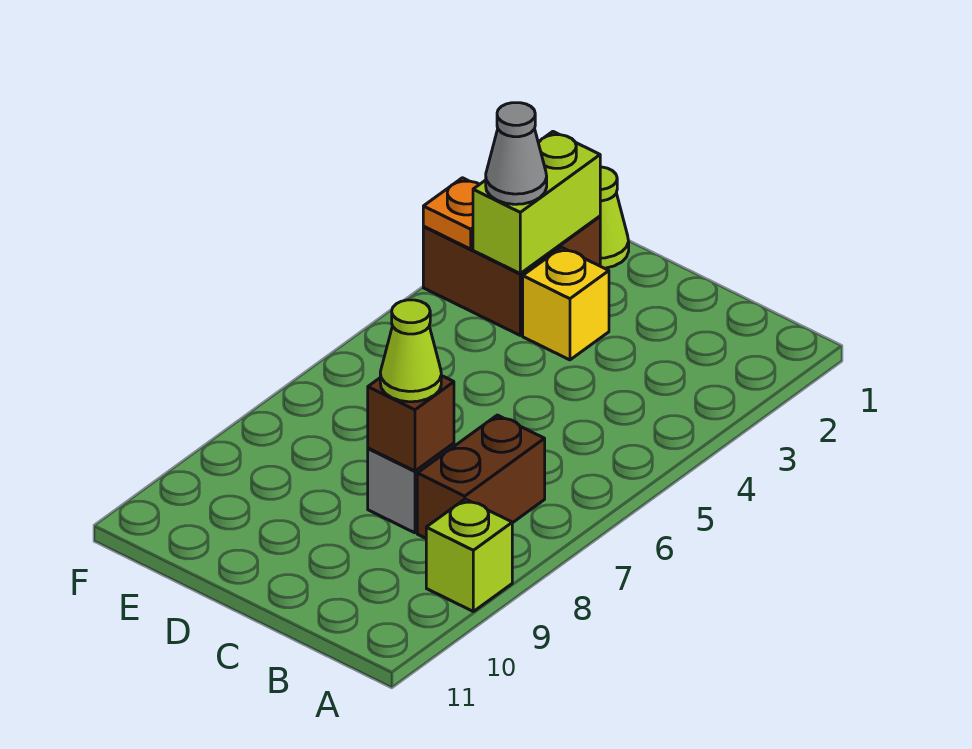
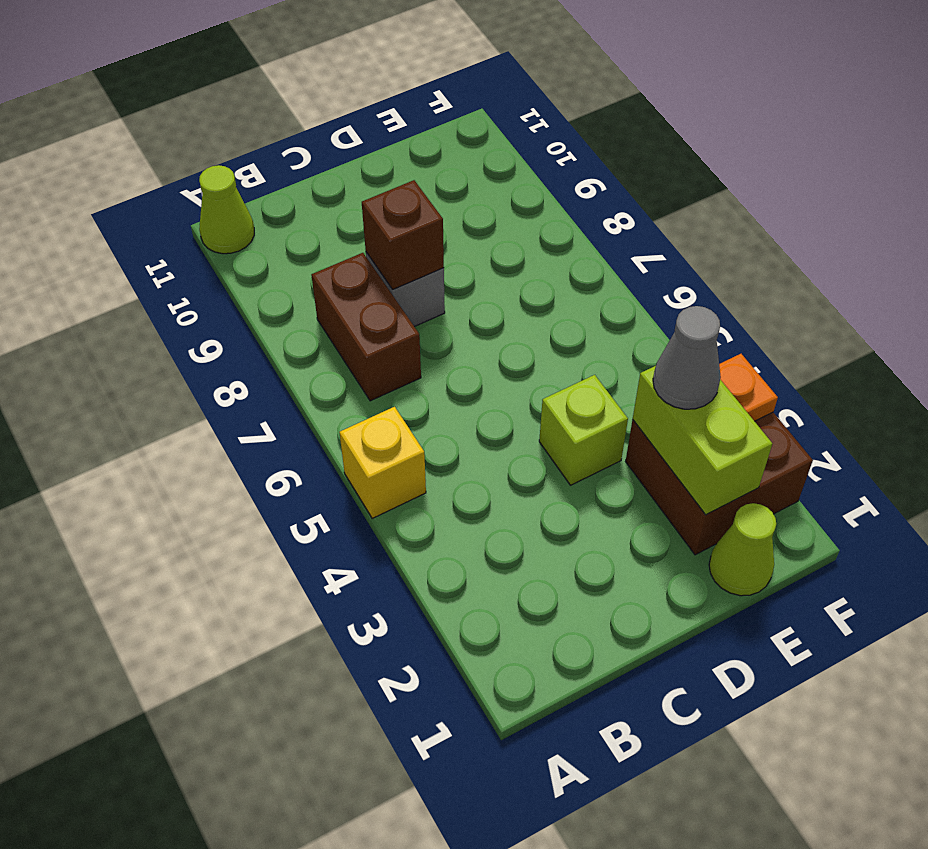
lime 1x1 brick [426,499,512,611] -> lime 1x1 brick moved to [539,375,628,485]
lime 1x1 cone [380,300,441,402] -> lime 1x1 cone moved to [199,165,254,254]
yellow 1x1 brick [523,247,609,360] -> yellow 1x1 brick moved to [339,407,426,518]

